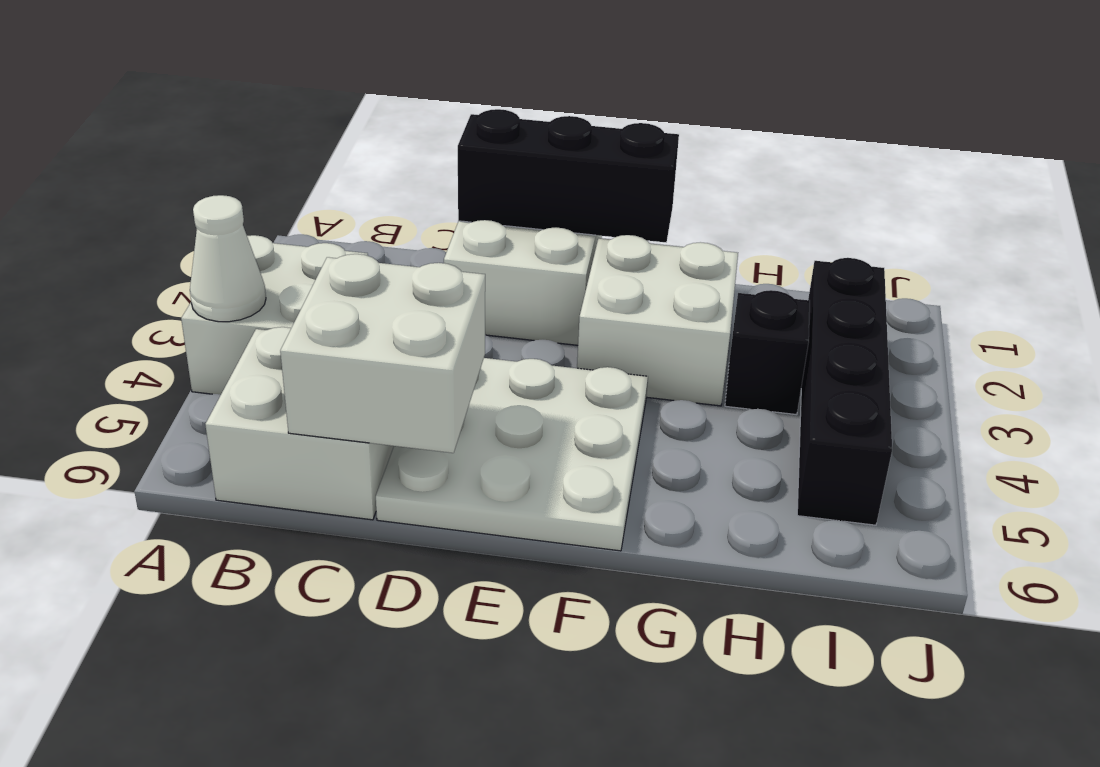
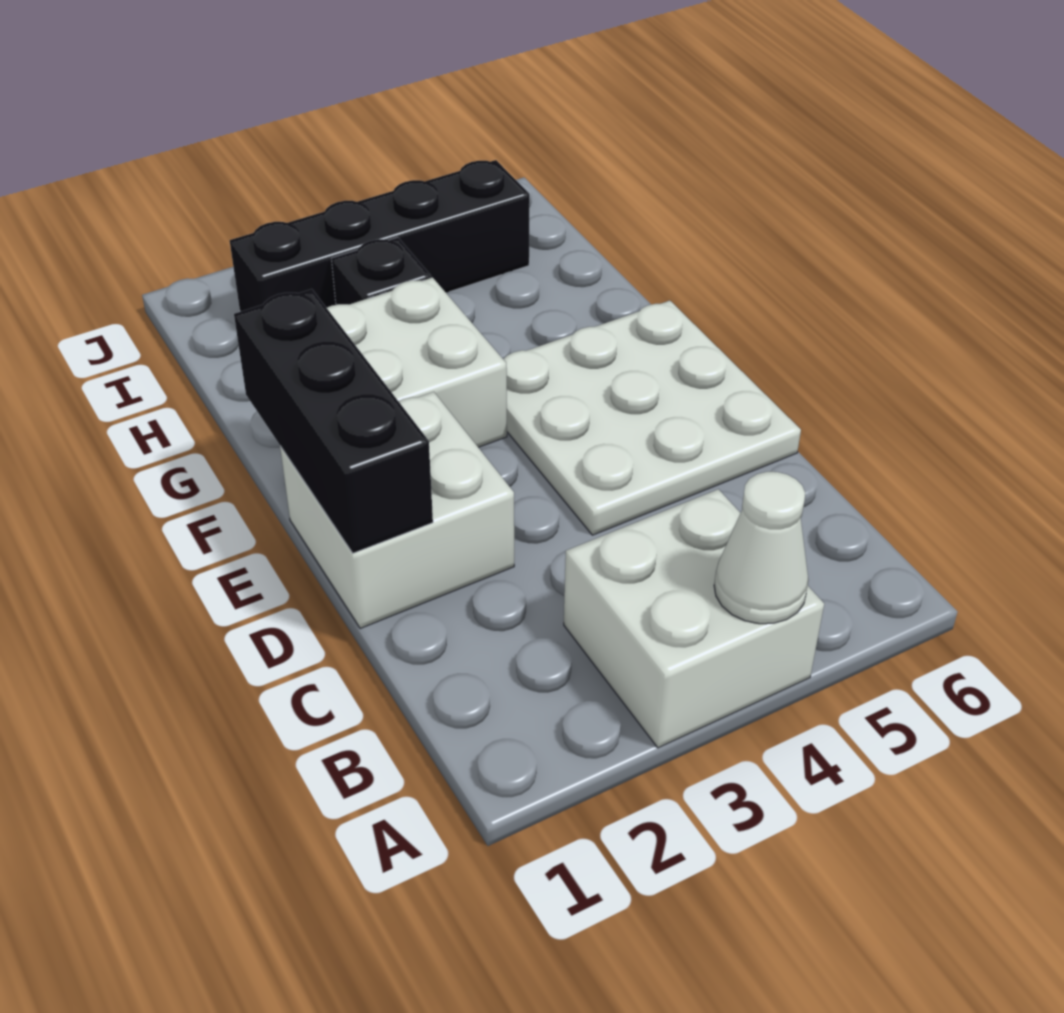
white 2x2 brick [205,327,394,520] -> none
white 2x2 brick [280,254,485,453] -> none

